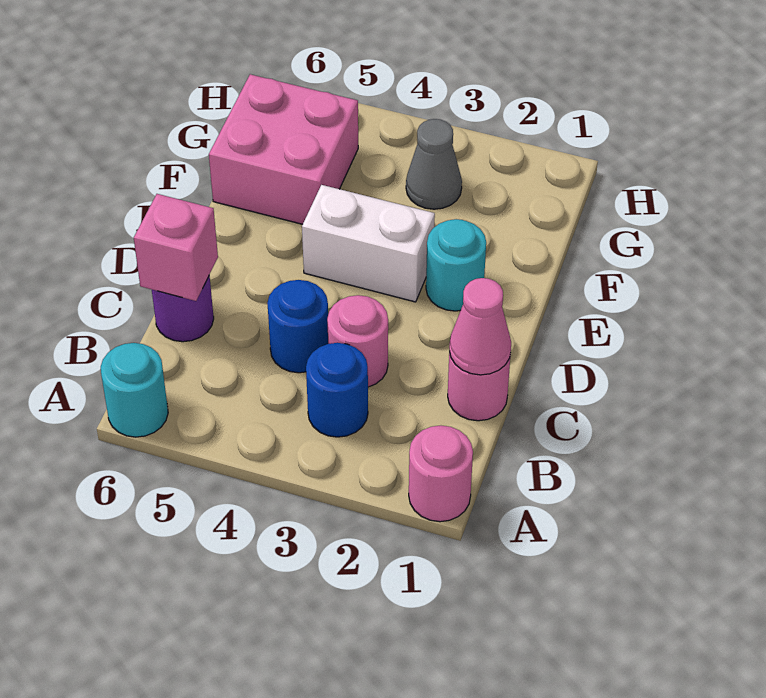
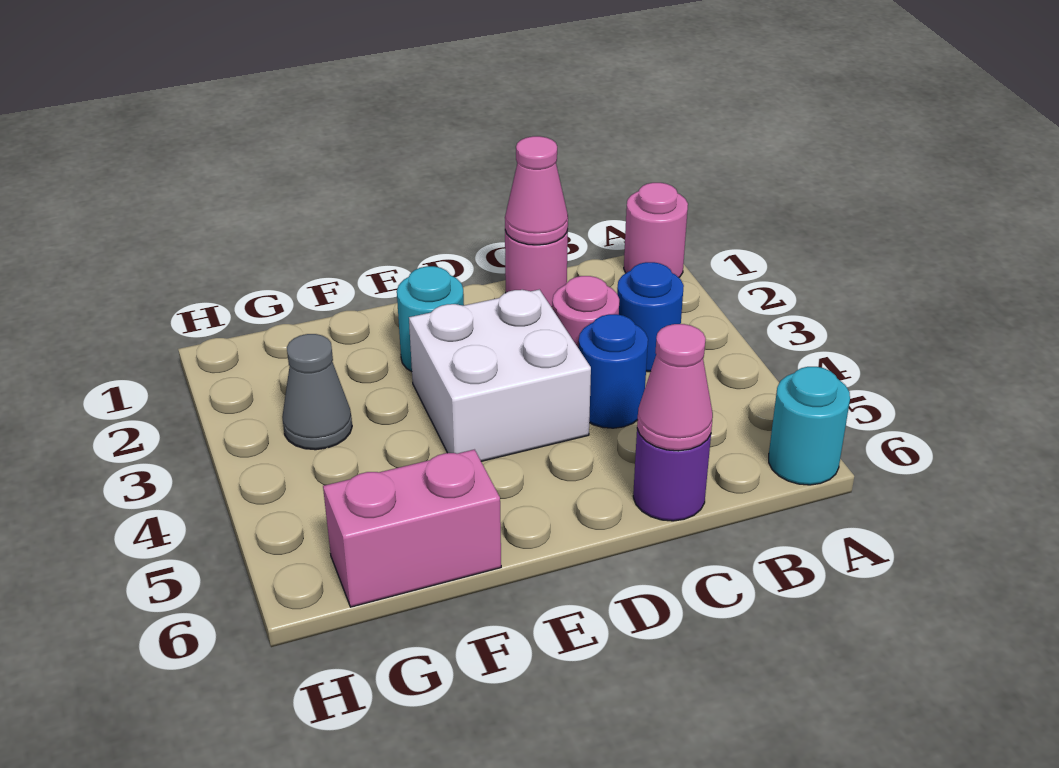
pink 1x1 brick [134,194,218,301] -> pink 1x1 cone [637,324,713,451]
white 1x2 brick [302,185,435,302] -> white 2x2 brick [409,289,591,461]
pink 2x2 brick [209,74,358,224] -> pink 1x2 brick [323,450,501,607]

